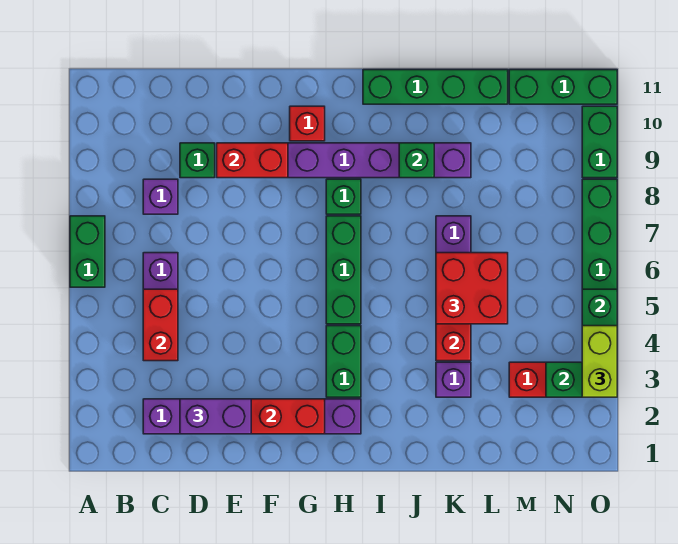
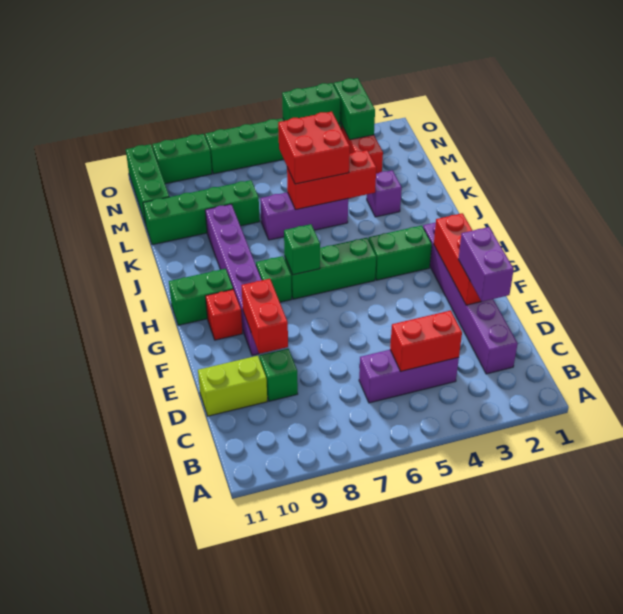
green 1x2 brick [70,216,105,287] -> green 1x2 brick moved to [169,269,233,325]
purple 1x1 brick [143,179,178,214] -> none
green 1x4 brick [363,70,508,104] -> green 1x4 brick turned to [143,180,260,245]
green 1x1 brick [399,143,434,178] -> green 1x1 brick moved to [284,224,320,275]
lime 1x2 brick [582,326,617,397] -> lime 1x2 brick moved to [198,356,267,416]

